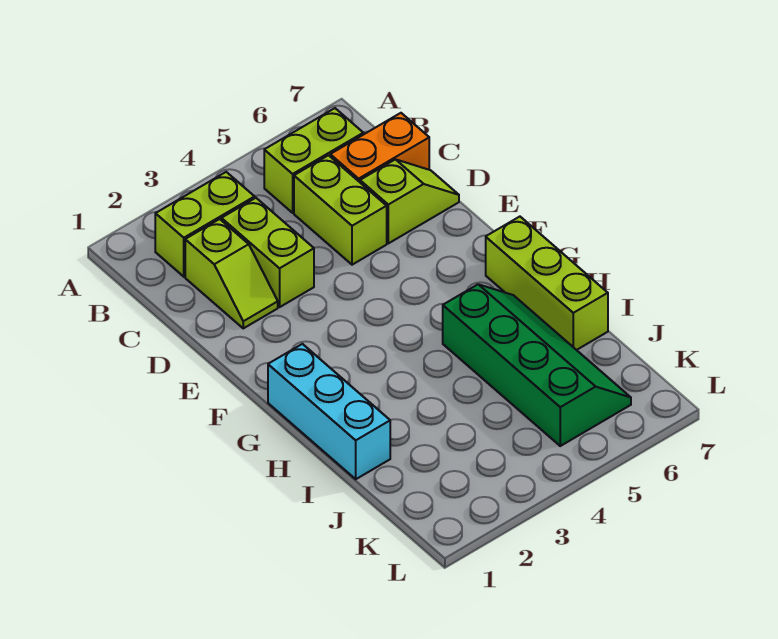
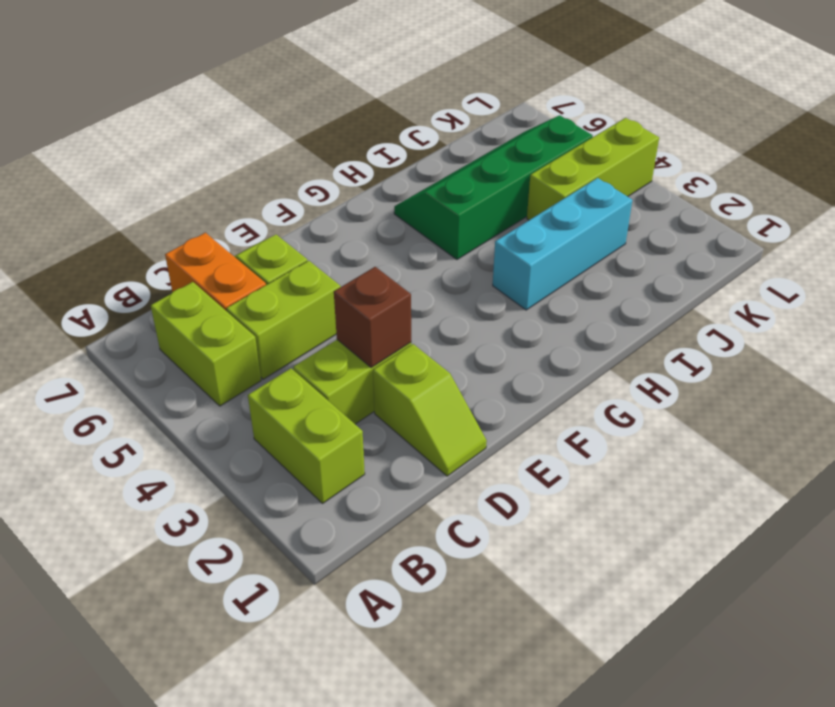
lime 1x2 slope [185,219,278,328] -> lime 1x2 slope turned to [373,344,487,476]
none -> brown 1x1 brick [334,267,411,368]
cyan 1x3 brick [268,344,390,479] -> cyan 1x3 brick moved to [493,178,632,310]
lime 1x3 brick [486,217,608,350] -> lime 1x3 brick moved to [527,118,659,220]

